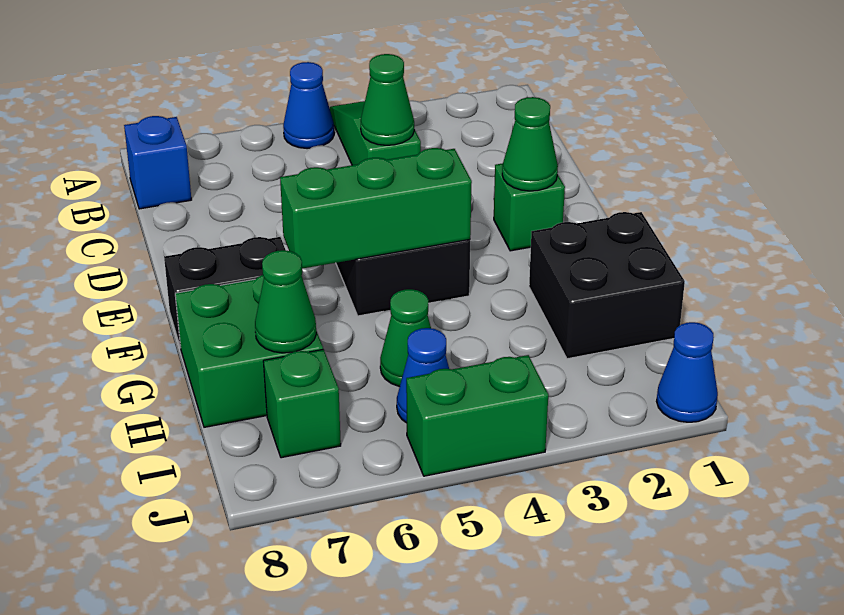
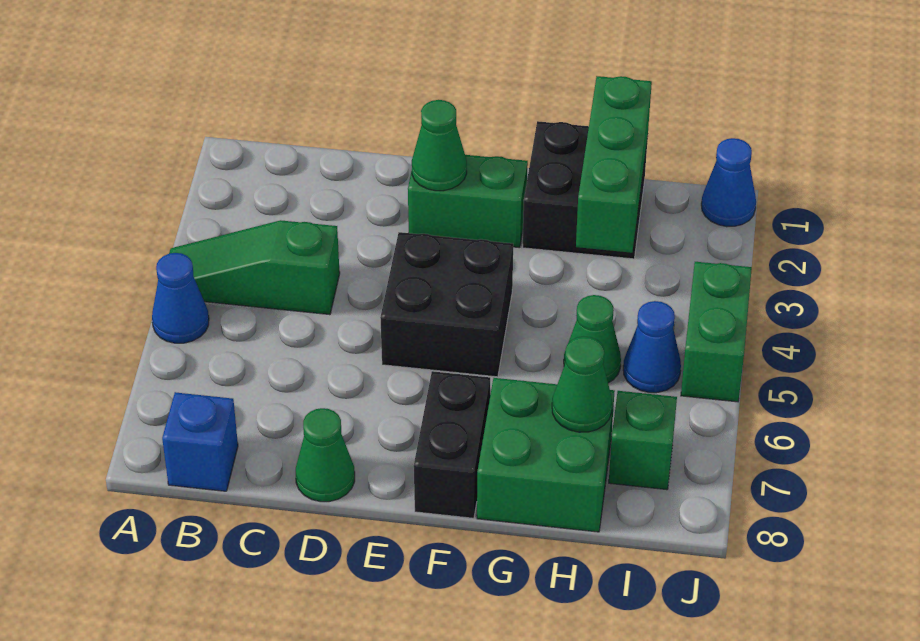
green 1x1 cone [361,54,414,145] -> green 1x1 cone moved to [296,408,355,502]
green 1x1 brick [494,163,565,251] -> green 1x2 brick [408,155,528,248]
green 1x3 brick [280,148,472,269] -> green 1x3 brick moved to [576,76,652,253]

